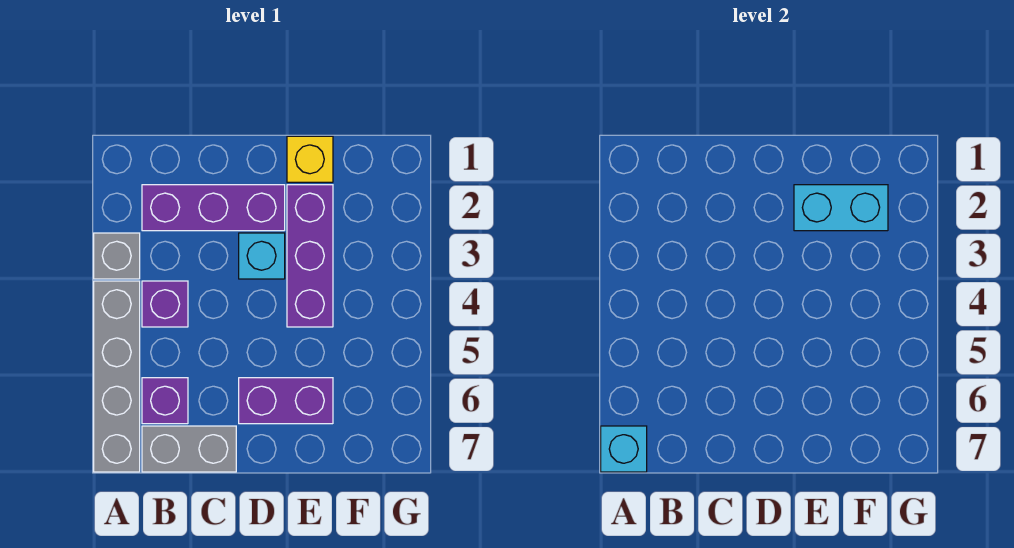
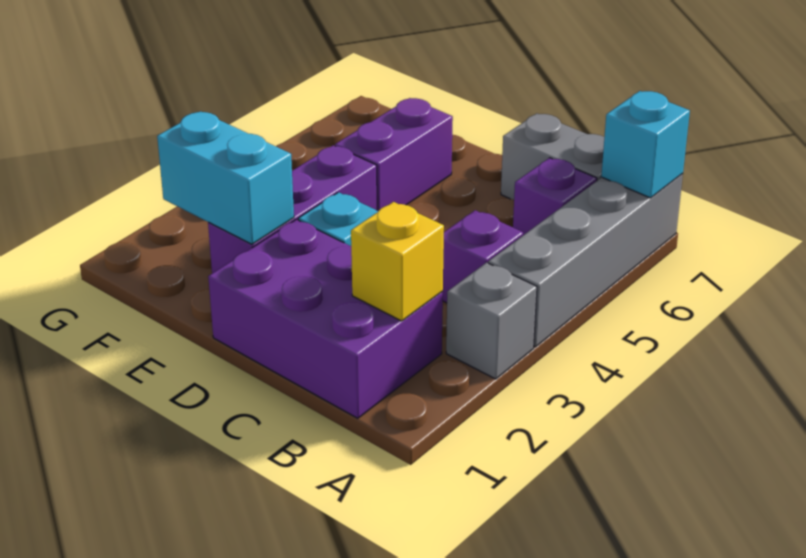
purple 1x3 brick [142,185,285,231] -> purple 2x3 brick [208,219,443,418]
purple 1x2 brick [239,378,333,424] -> purple 1x2 brick turned to [335,98,453,211]
yellow 1x1 brick [287,136,333,182] -> yellow 1x1 brick moved to [351,202,444,321]

